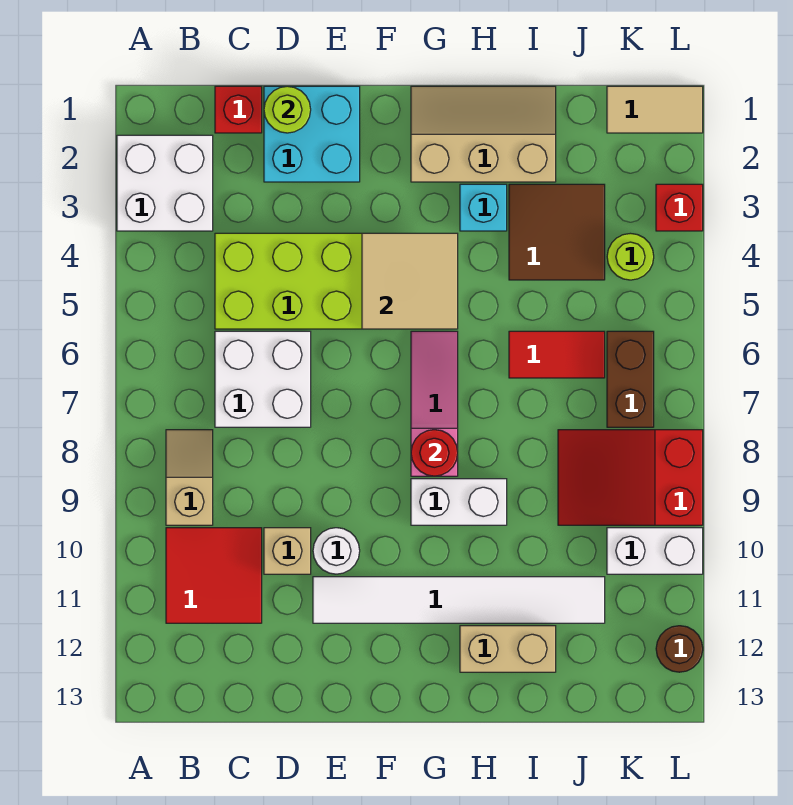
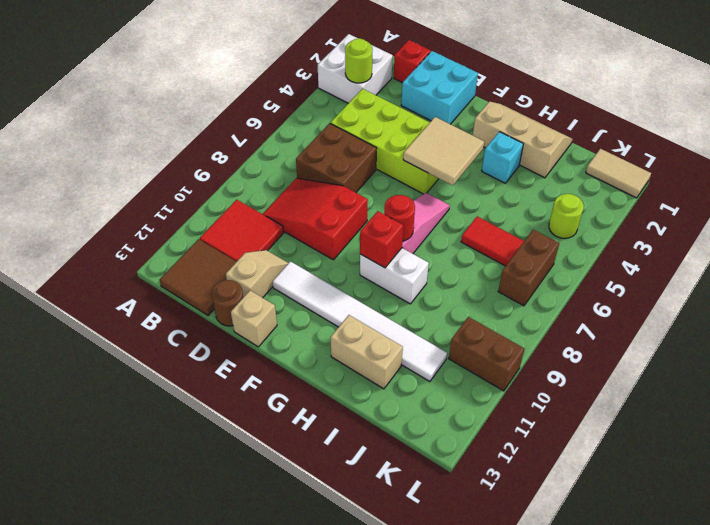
tan 1x2 slope [166,430,213,525] -> tan 1x2 slope moved to [226,250,288,298]
white 2x2 brick [215,331,311,427] -> brown 2x2 brick [296,123,377,192]
lime 1x1 round brick [264,86,311,133] -> lime 1x1 round brick moved to [345,38,373,83]
tan 1x1 brick [264,528,311,574] -> tan 1x1 brick moved to [231,290,277,347]
white 1x1 round brick [313,528,360,574] -> none
brown 2x2 tile [509,184,605,280] -> brown 2x2 tile moved to [160,239,236,315]
red 2x3 slope [558,430,703,525] -> red 2x3 slope moved to [263,178,368,260]
white 1x2 brick [607,528,703,574] -> brown 1x2 brick [449,317,524,391]
red 1x1 brick [656,184,703,231] -> red 1x1 brick moved to [360,211,403,268]
brown 1x1 round brick [656,626,703,672] -> brown 1x1 round brick moved to [212,280,243,326]

